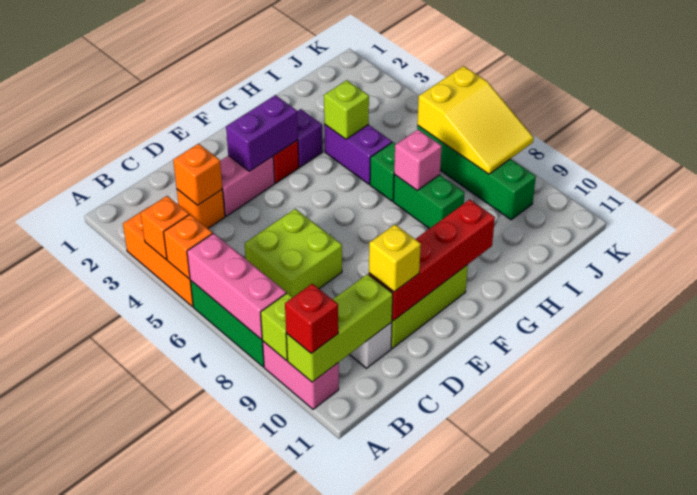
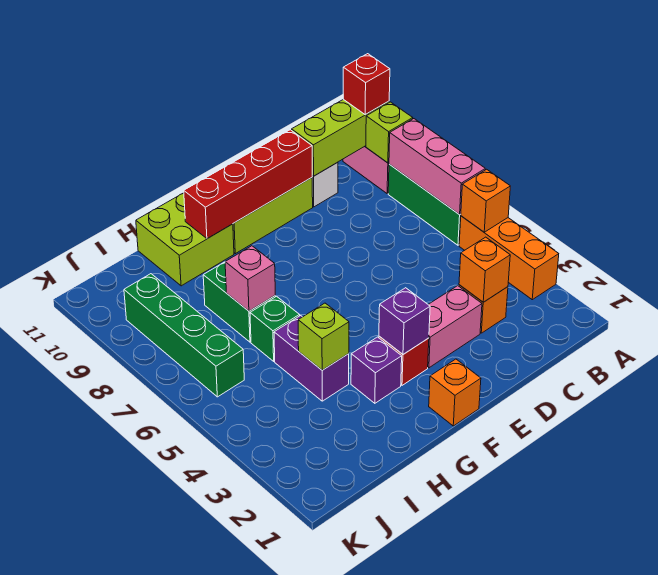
orange 1x1 brick [141,196,189,259] -> orange 1x1 brick moved to [429,359,481,426]
lime 2x2 brick [245,209,342,297] -> lime 2x2 brick moved to [136,193,234,286]
yellow 1x1 brick [369,225,421,292] -> none
purple 1x2 brick [226,95,298,171] -> purple 1x1 brick [379,288,430,354]
yellow 2x3 slope [417,66,534,174] -> none

